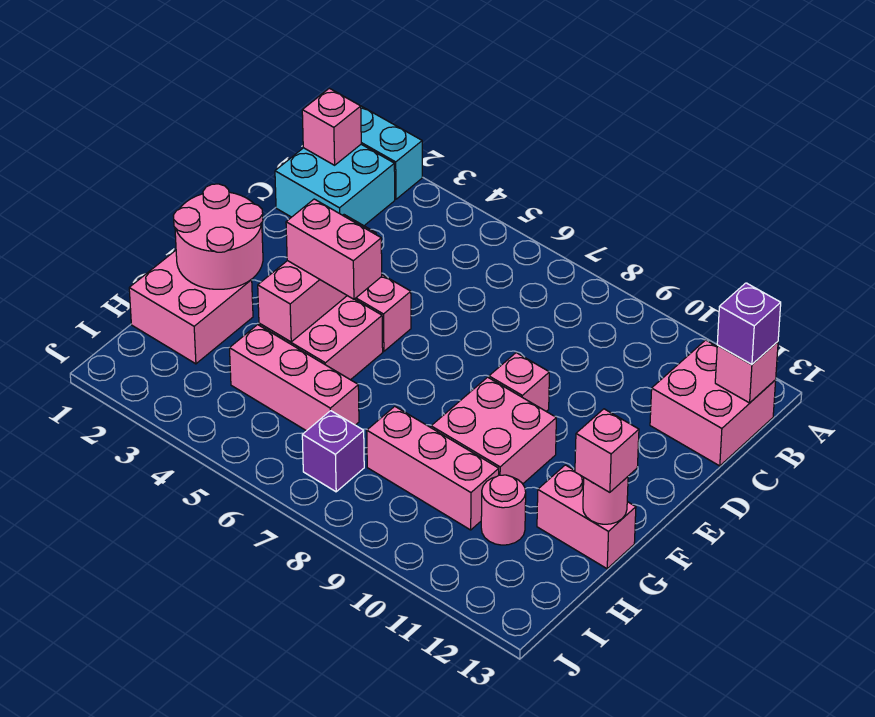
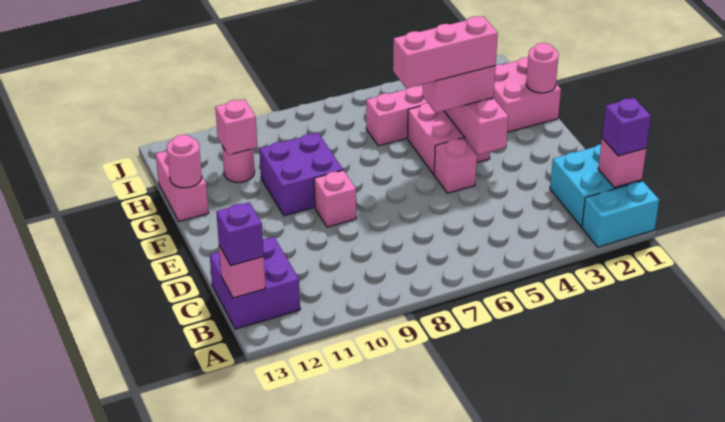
pink 2x2 brick [650,340,776,466] -> purple 2x2 brick [210,237,300,329]
pink 2x2 round brick [173,184,263,289] -> pink 1x1 round brick [526,43,559,93]
pink 2x2 brick [431,377,556,484] -> purple 2x2 brick [259,133,343,216]
pink 1x2 brick [537,465,636,569] -> pink 1x2 brick turned to [156,151,209,222]
pink 1x1 brick [575,409,639,492] -> pink 1x1 brick moved to [215,99,257,155]
pink 1x3 brick [367,406,499,530] -> pink 1x3 brick moved to [393,16,498,88]
purple 1x1 brick [302,411,364,492] -> purple 1x1 brick moved to [602,98,651,156]

